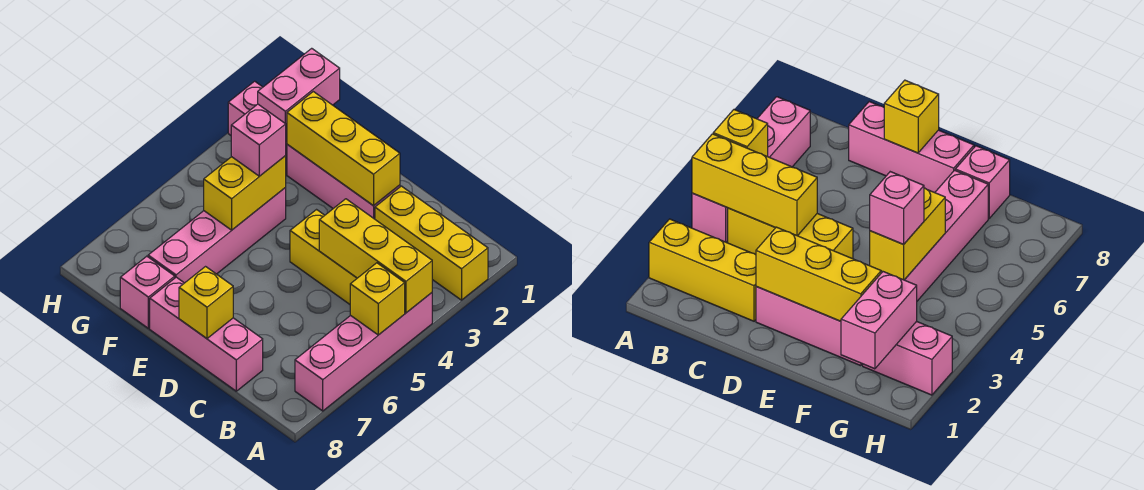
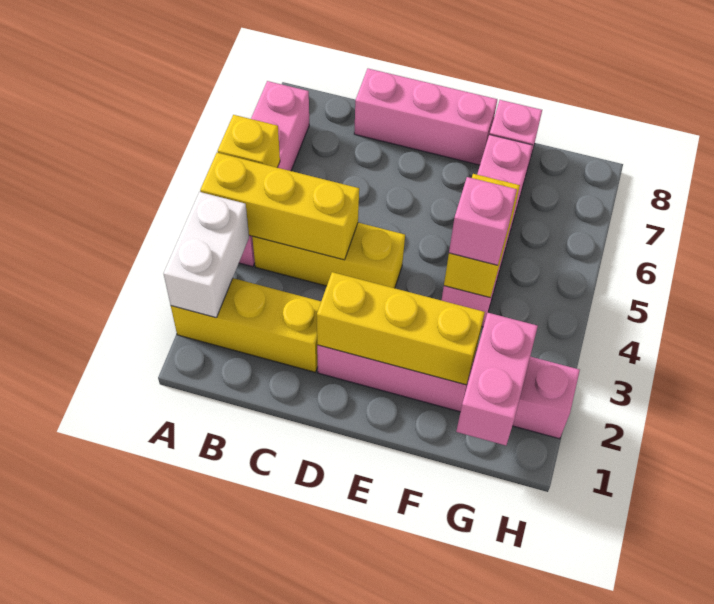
none -> white 1x2 brick [164,192,249,318]
yellow 1x1 brick [179,267,233,338] -> none

